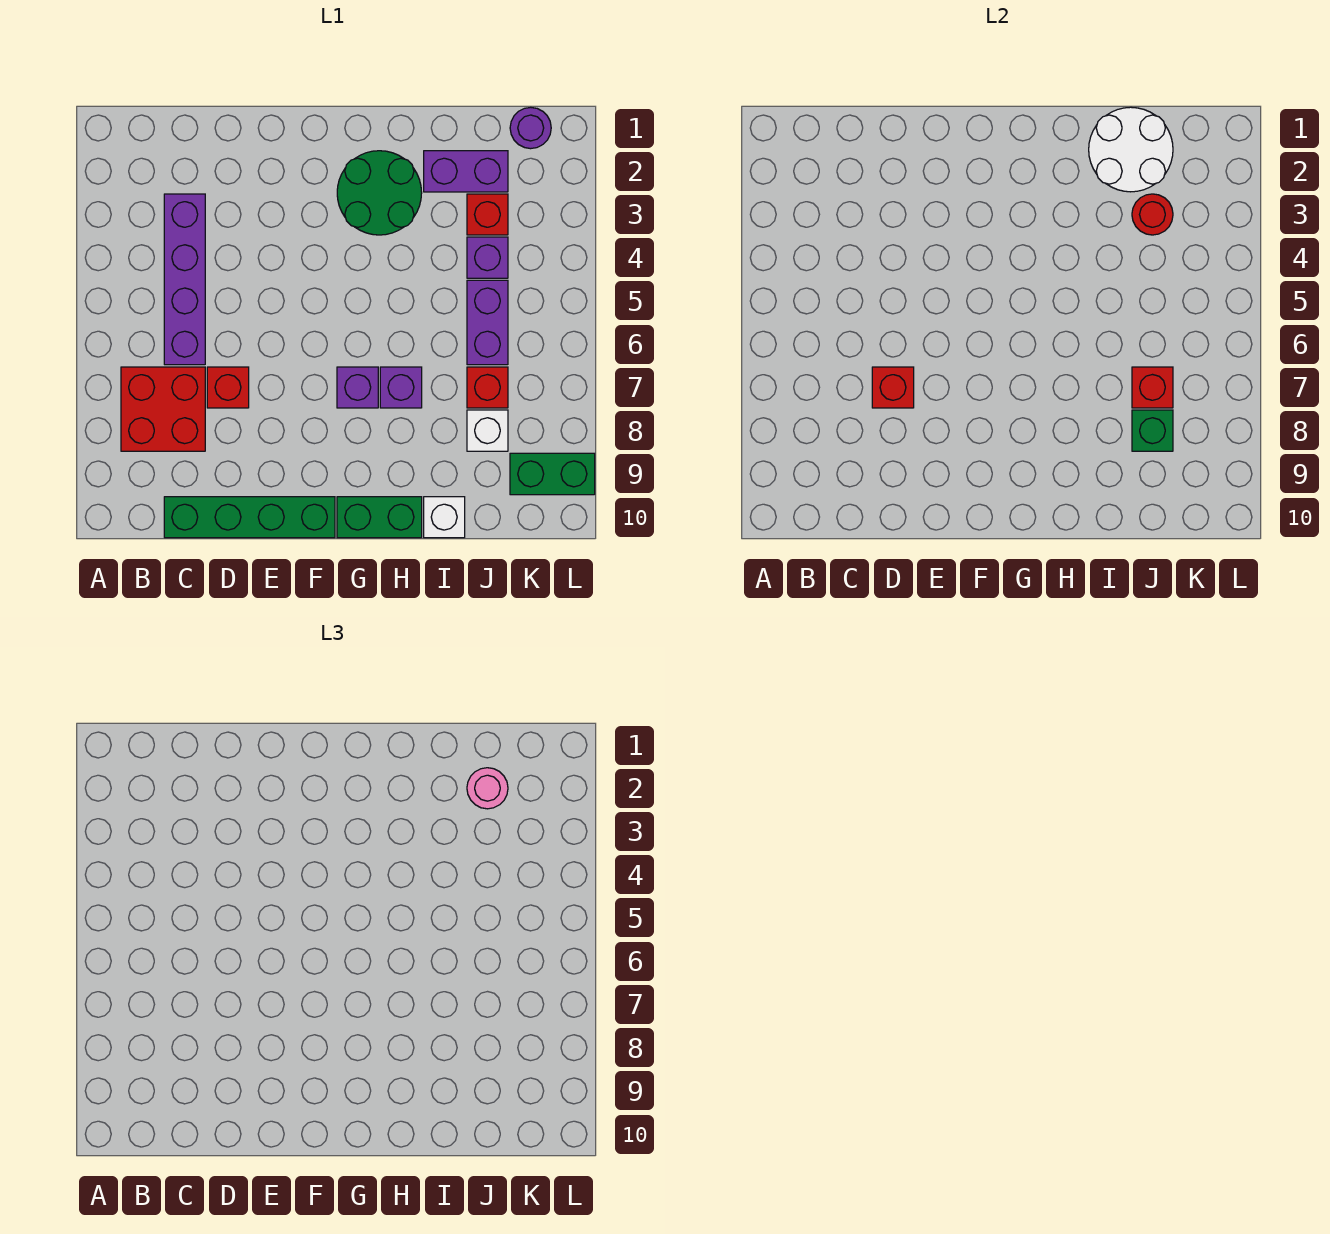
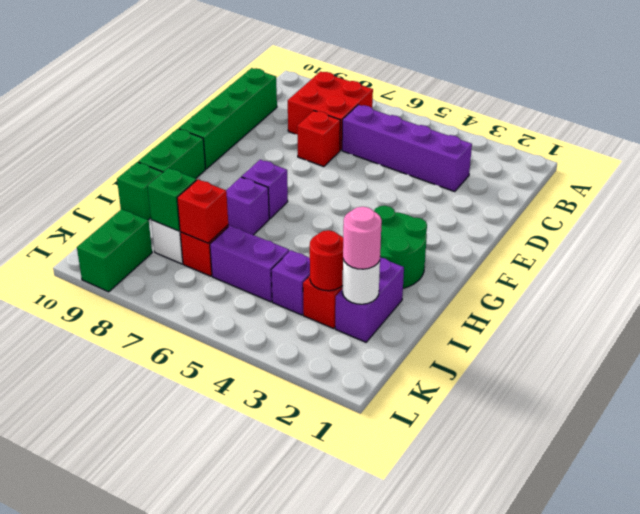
red 1x1 brick [872,367,914,408] -> none
white 2x2 round brick [1089,107,1173,192] -> white 1x1 round brick [342,260,380,304]
white 1x1 brick [424,497,465,538] -> green 1x1 brick [117,162,163,220]
purple 1x1 round brick [510,107,551,149] -> none

